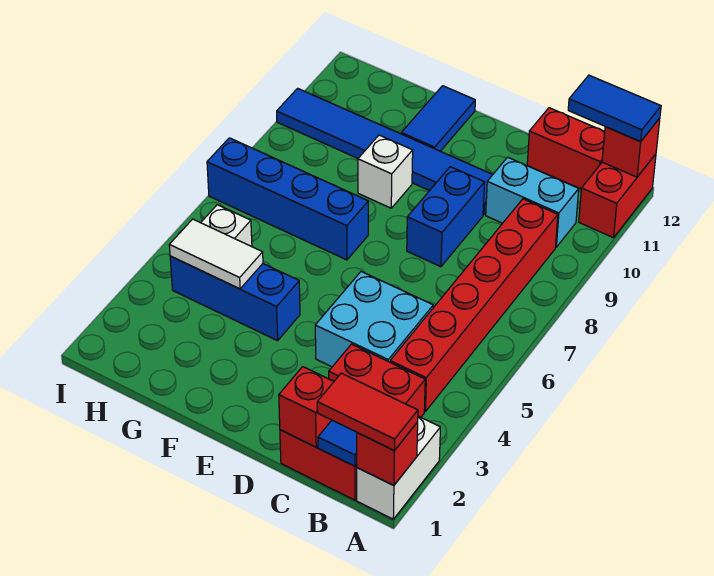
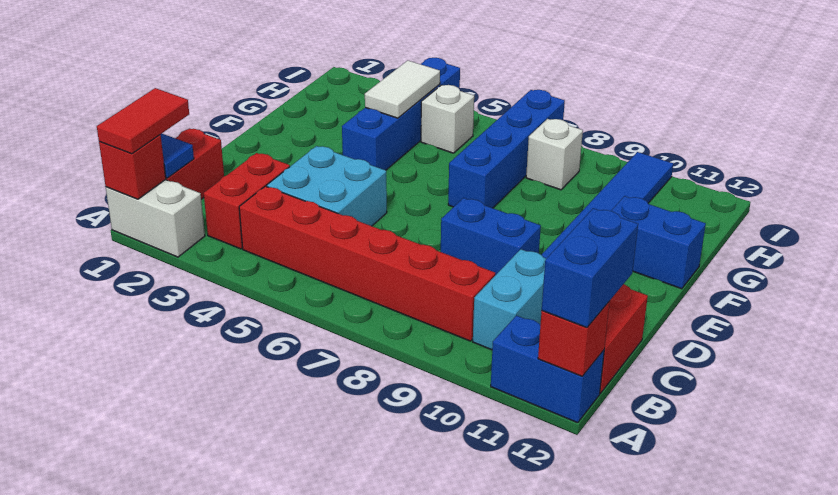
red 1x2 brick [579,154,656,238] -> blue 1x2 brick [491,316,604,423]
blue 1x2 tile [568,75,661,142] -> blue 1x2 brick [542,208,638,328]
red 1x1 brick [279,367,334,447] -> none
blue 1x3 brick [170,256,300,341] -> blue 1x4 brick [342,58,460,170]
white 1x1 brick [358,135,413,208] -> white 1x1 brick moved to [526,119,583,190]
blue 1x2 tile [401,86,475,151] -> blue 1x2 brick [611,196,706,289]

